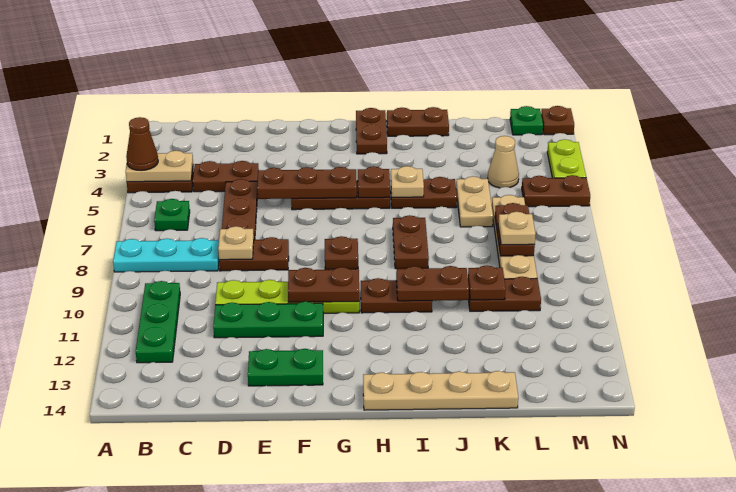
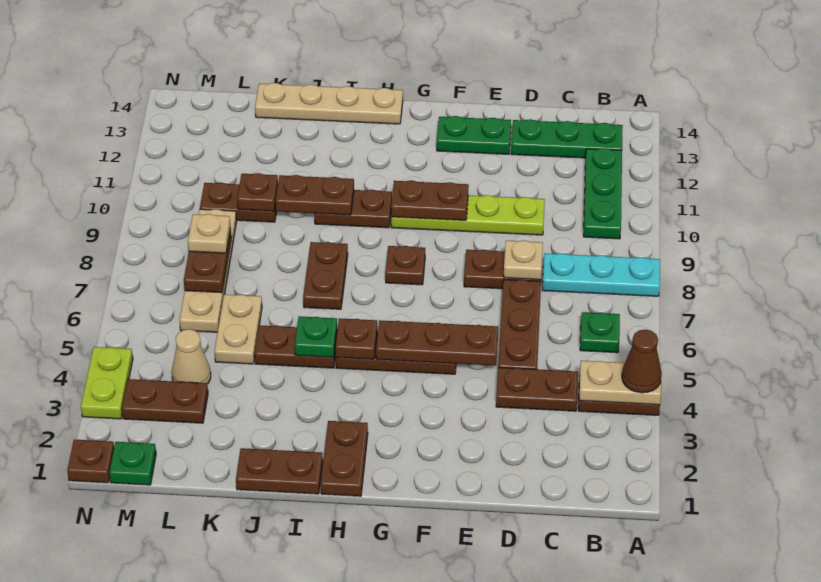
green 1x3 plate [213,302,323,338] -> green 1x3 plate moved to [511,119,623,158]
tan 1x1 plate [391,166,424,197] -> green 1x1 plate [295,316,337,357]
brown 1x2 plate [522,175,590,207] -> brown 1x2 plate moved to [122,379,208,423]

